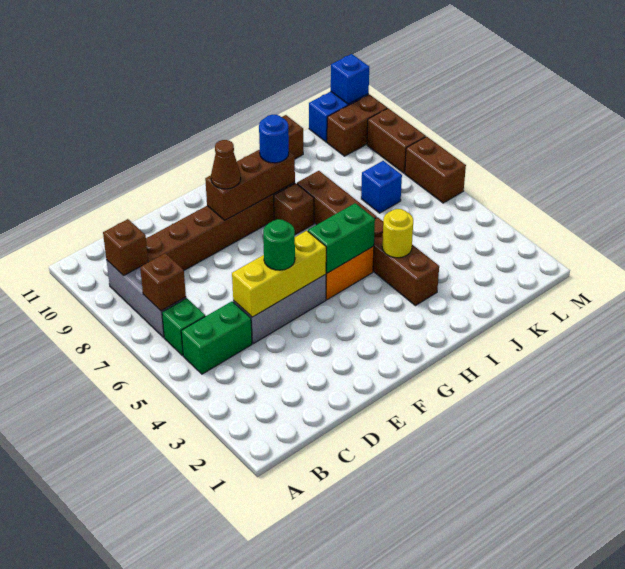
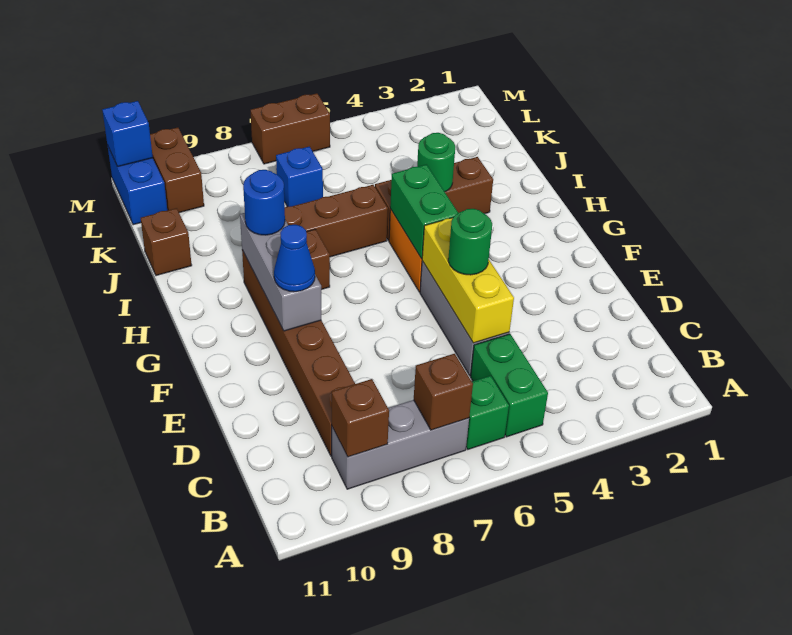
brown 1x3 brick [205,150,295,220] -> grey 1x3 brick [240,213,321,331]
brown 1x1 cone [211,140,241,189] -> blue 1x1 cone [274,225,315,292]
yellow 1x1 round brick [382,209,413,258] -> green 1x1 round brick [417,133,455,192]
brown 1x2 brick [367,108,426,173] -> none

